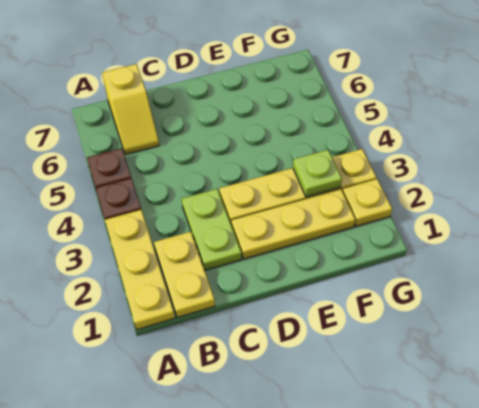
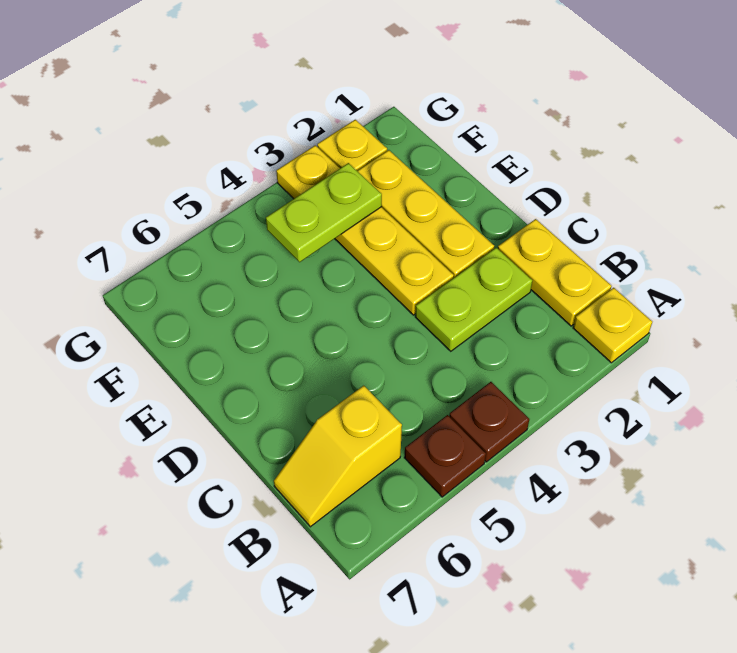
yellow 1x3 plate [105,210,175,330] -> yellow 1x1 plate [573,288,652,363]
yellow 1x2 plate [154,232,215,318] -> yellow 1x2 plate turned to [498,219,612,326]
yellow 1x2 slope [102,64,159,155] -> yellow 1x2 slope turned to [274,386,402,527]
lime 1x1 plate [293,150,342,197] -> lime 1x2 plate [266,163,382,262]

